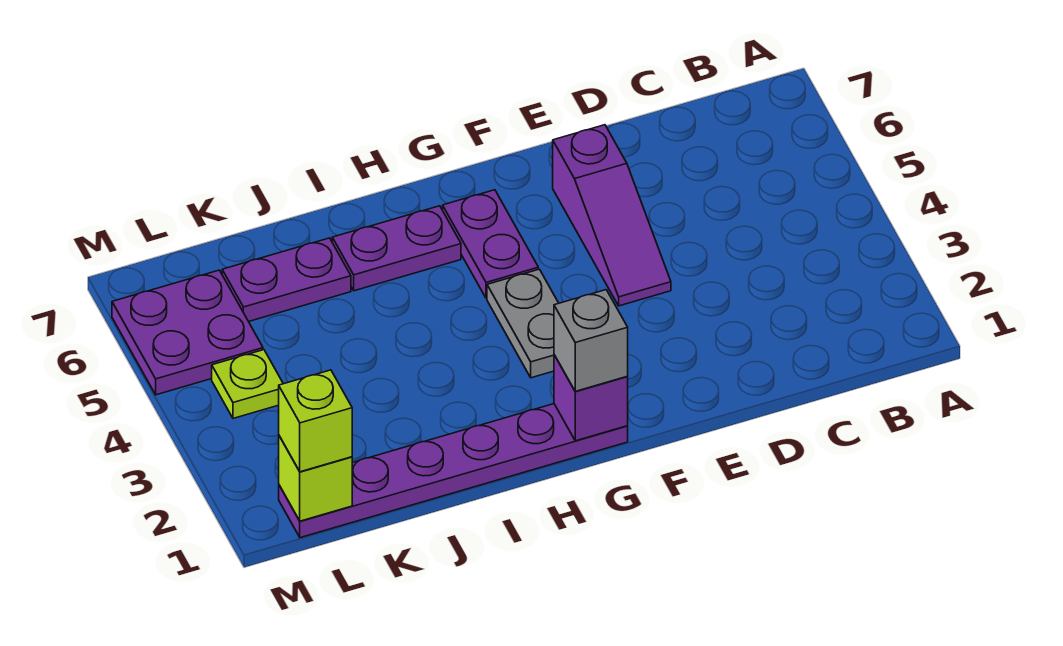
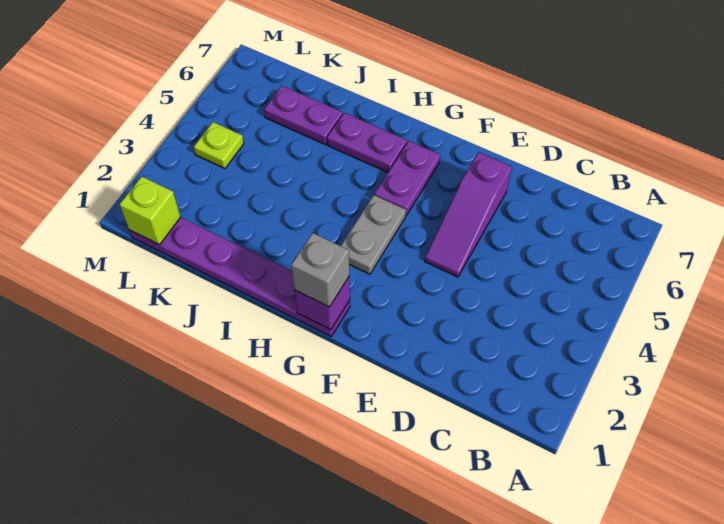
lime 1x1 brick [279,370,352,472] -> none
purple 2x2 plate [112,270,263,395] -> none

